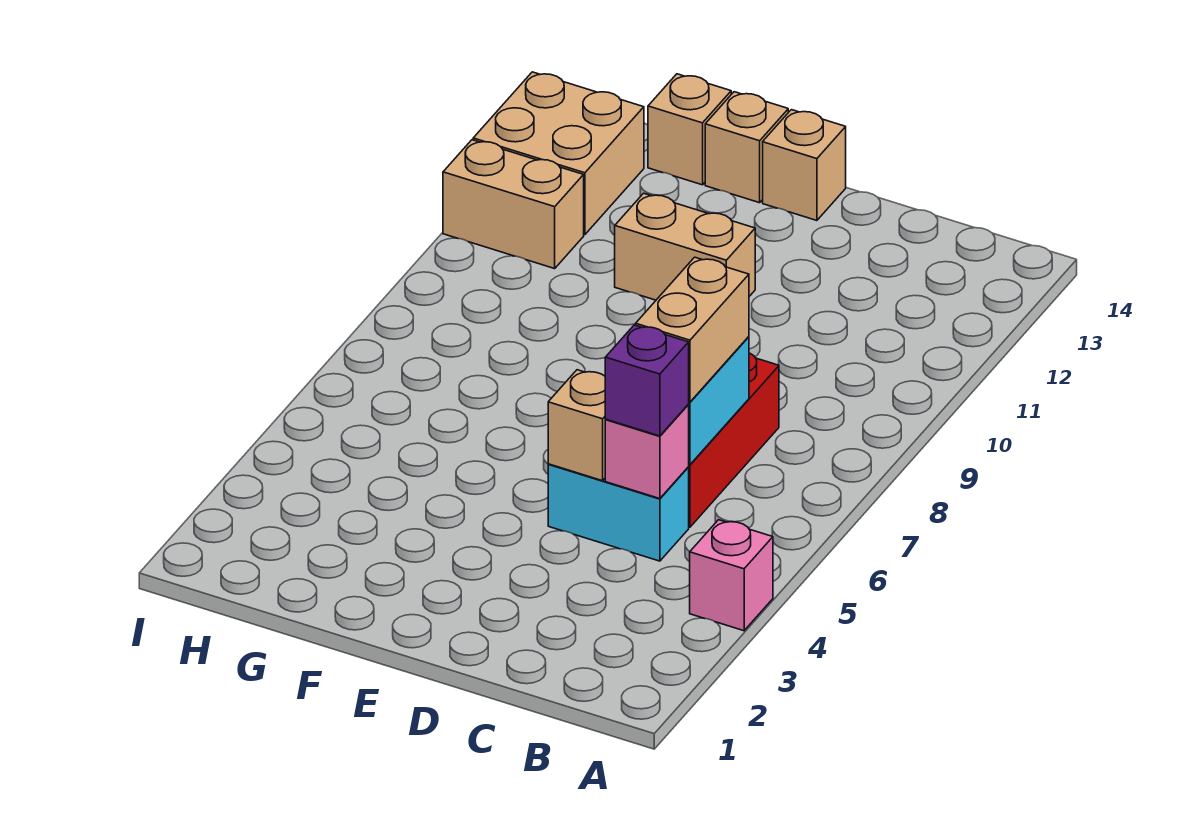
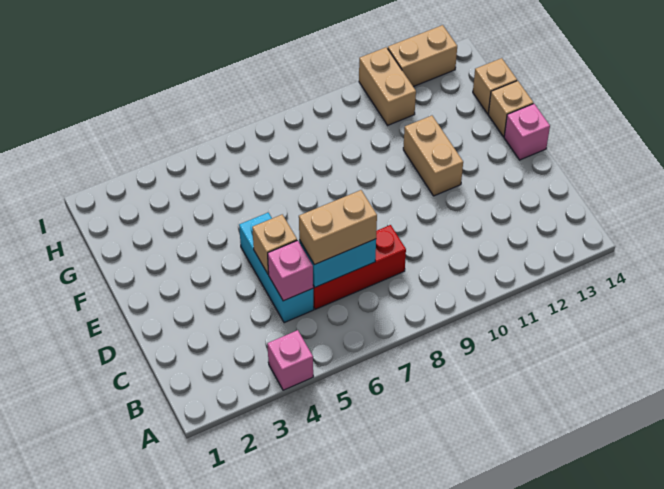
cyan 1x2 brick [548,464,689,561] -> cyan 1x3 brick [239,213,314,323]
purple 1x1 brick [605,325,689,436] -> none
tan 1x1 brick [763,110,846,221] -> pink 1x1 brick [504,104,550,160]
tan 2x2 brick [473,72,644,235] -> tan 1x2 brick [388,25,457,87]

